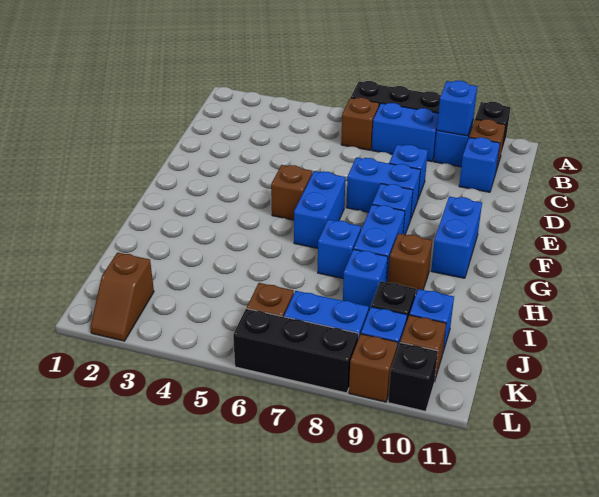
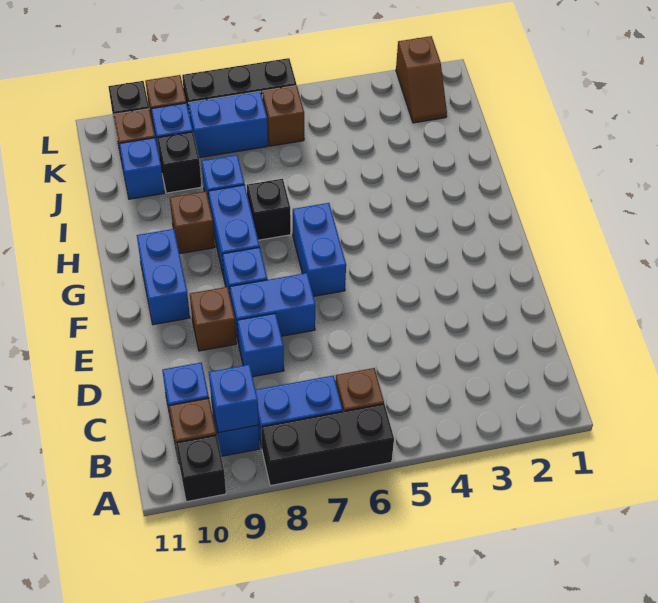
brown 1x1 brick [271,165,312,220] -> brown 1x1 brick moved to [190,287,236,351]
blue 1x1 brick [318,220,361,279] -> black 1x1 brick [247,179,291,240]
brown 1x2 slope [90,253,154,341] -> brown 1x2 slope turned to [396,36,447,123]

